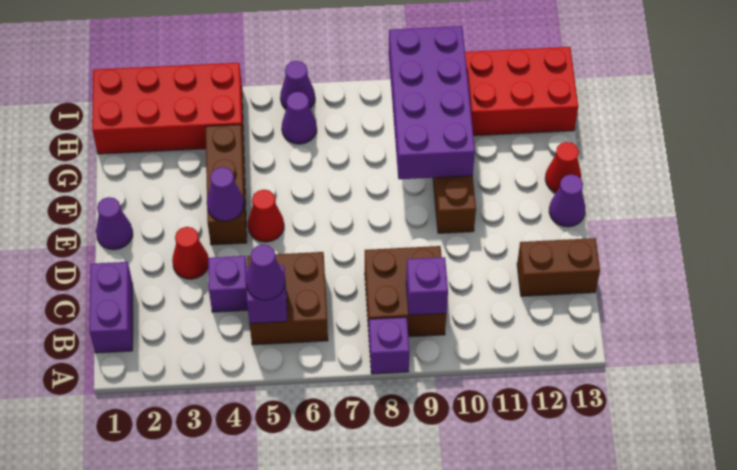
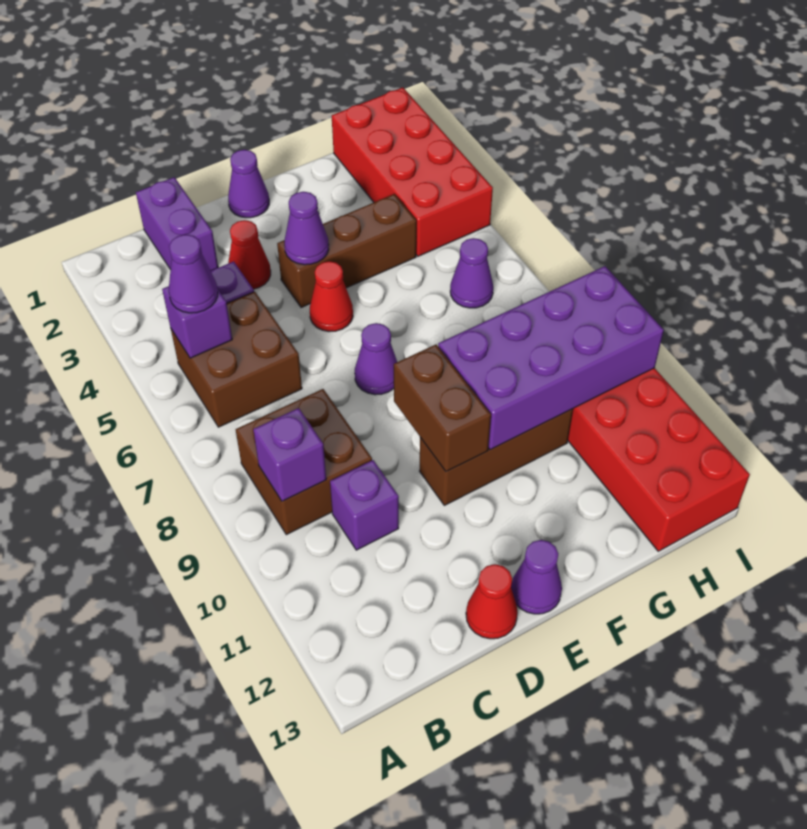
purple 1x1 brick [369,317,409,374] -> purple 1x1 brick moved to [330,460,399,550]
purple 1x2 brick [90,262,133,353] -> purple 1x2 brick turned to [136,177,218,271]
brown 1x2 brick [517,238,600,296] -> brown 1x2 brick moved to [394,345,491,472]
red 1x1 cone [545,142,581,193] -> red 1x1 cone moved to [466,564,518,639]
purple 1x1 cone [280,61,315,109] -> purple 1x1 cone moved to [355,323,397,395]

